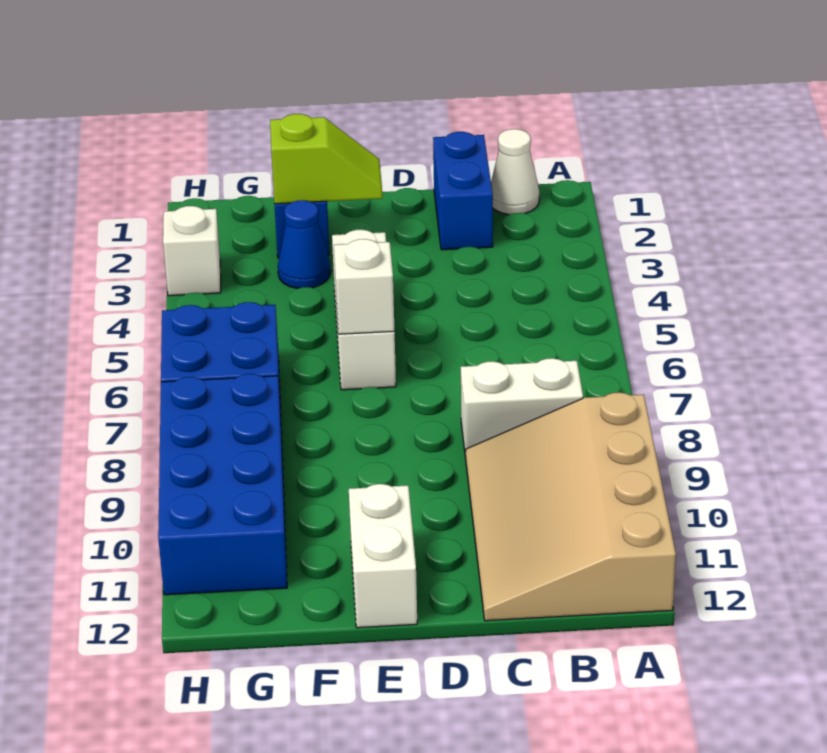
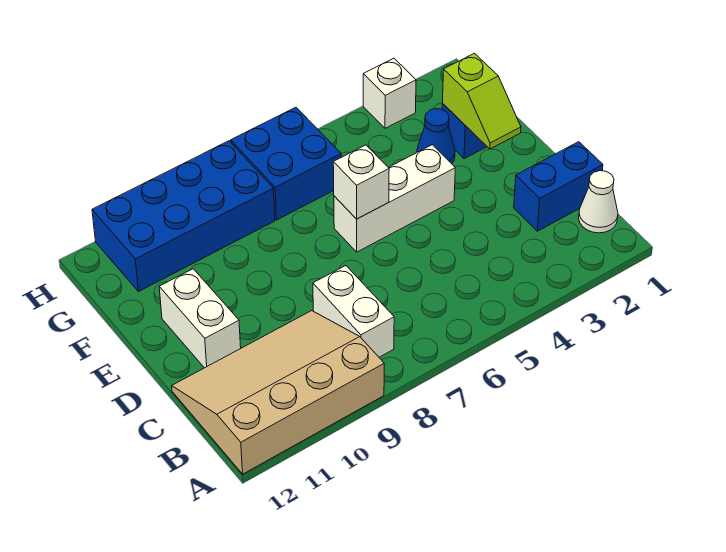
white 1x2 brick [349,484,417,628] -> white 1x2 brick turned to [159,269,241,368]

